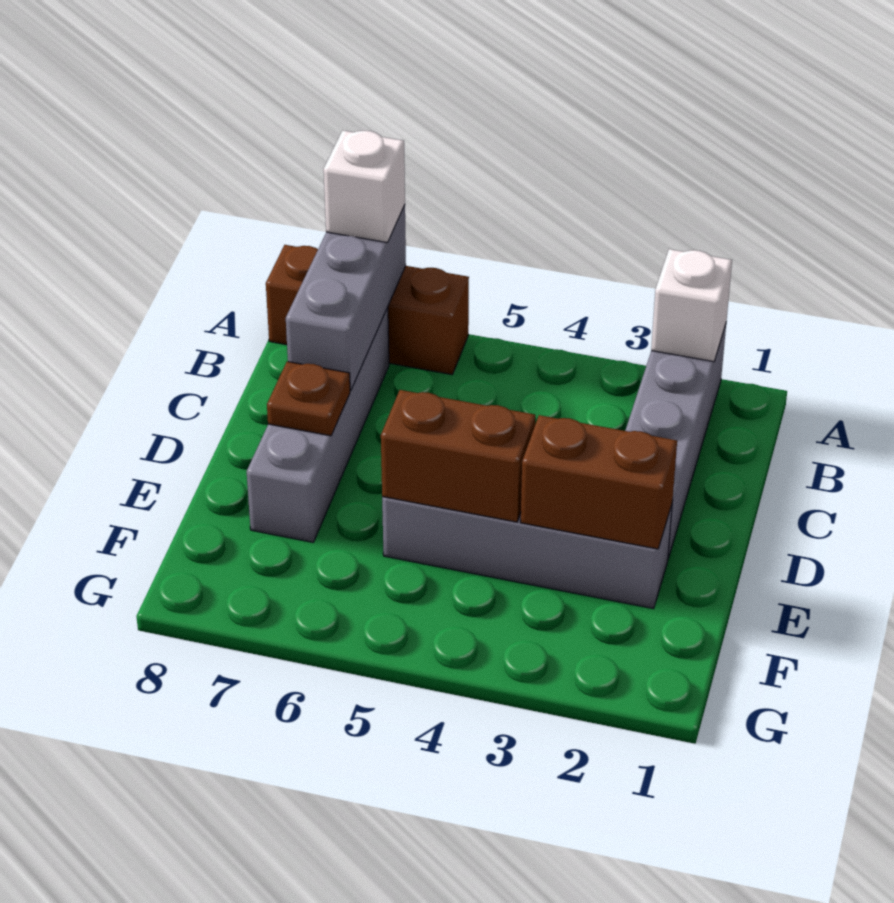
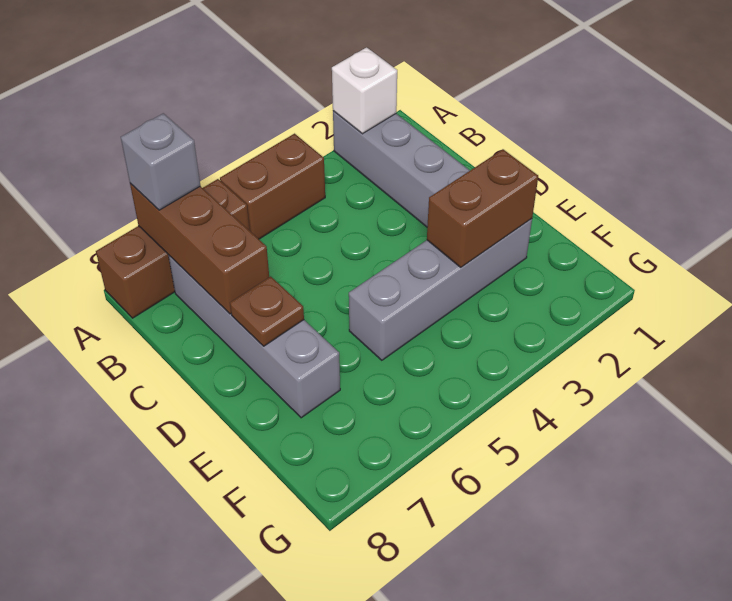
grey 1x3 brick [286,205,406,390] -> brown 1x3 brick [130,183,269,314]
white 1x1 brick [324,130,405,243] -> grey 1x1 brick [121,113,200,210]
brown 1x2 brick [381,390,535,522] -> brown 1x2 brick moved to [220,134,325,239]

